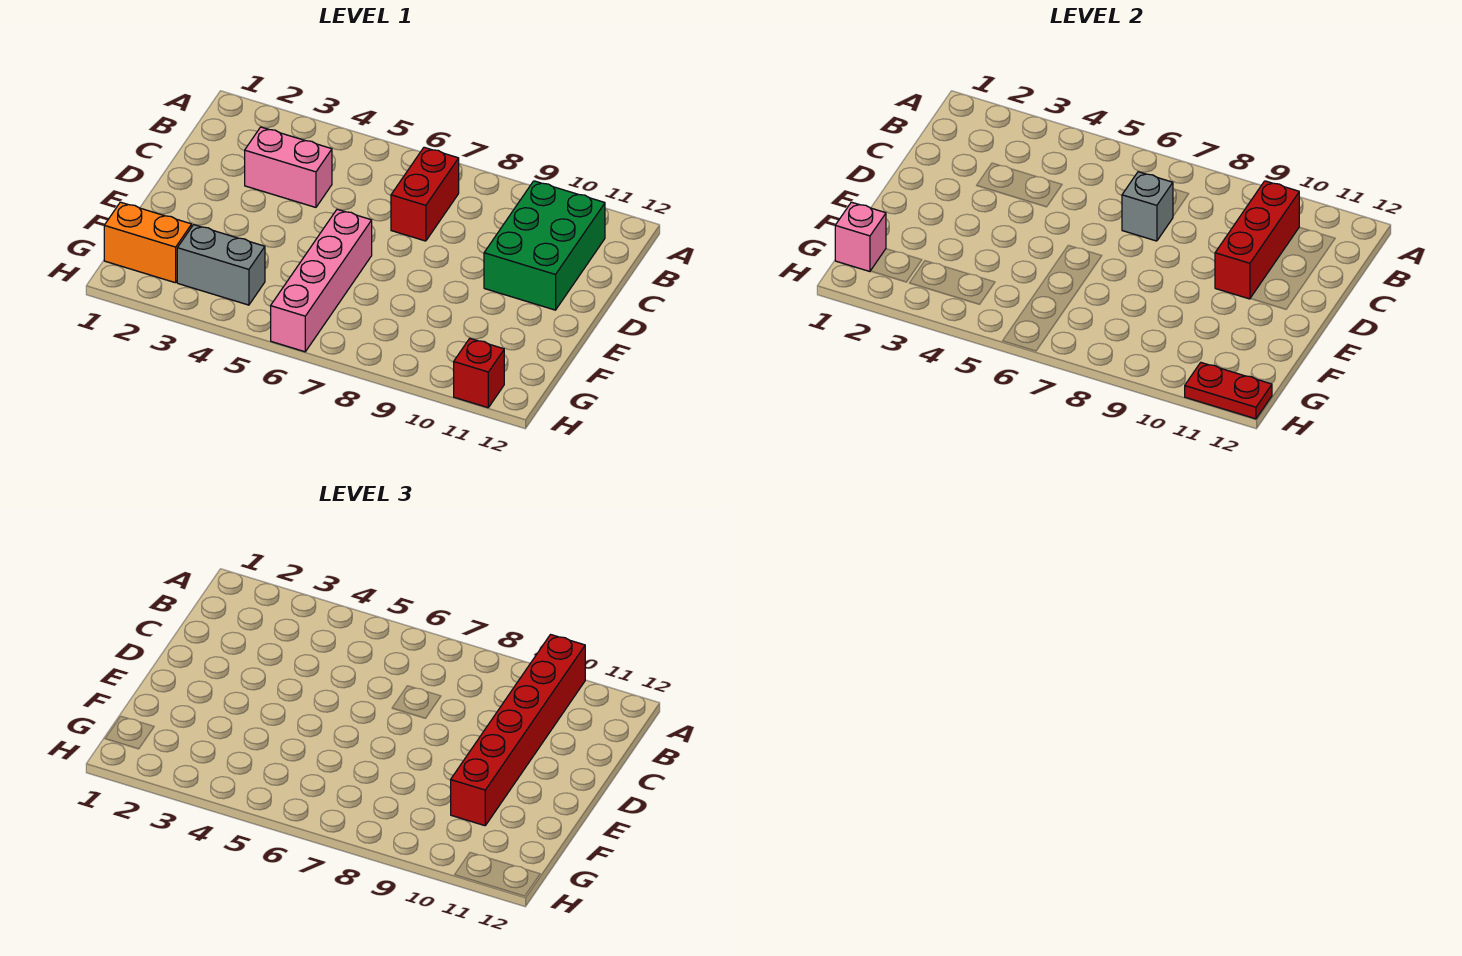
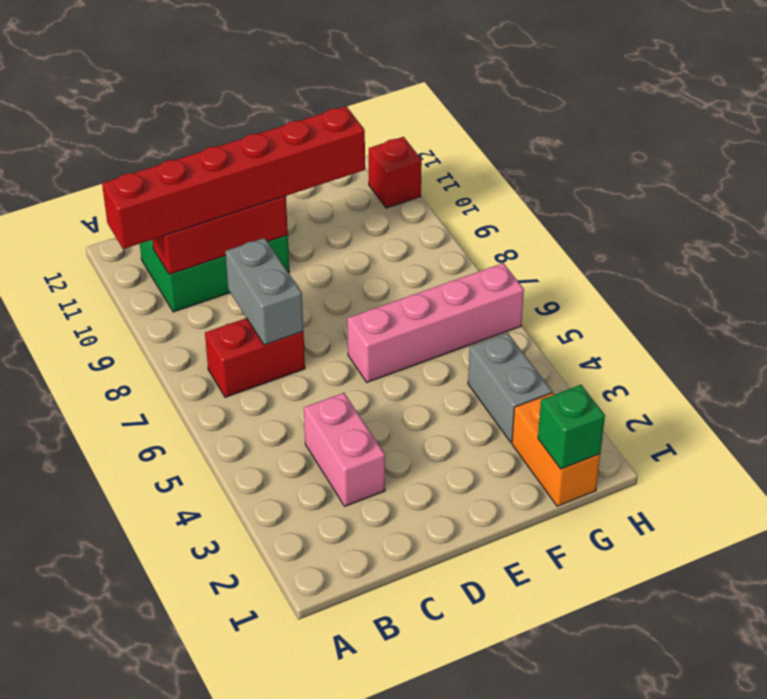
grey 1x1 brick [1122,172,1173,241] -> grey 1x2 brick [225,238,303,345]
pink 1x1 brick [835,202,886,272] -> green 1x1 brick [538,385,605,469]
red 1x2 plate [1185,363,1272,419] -> none

